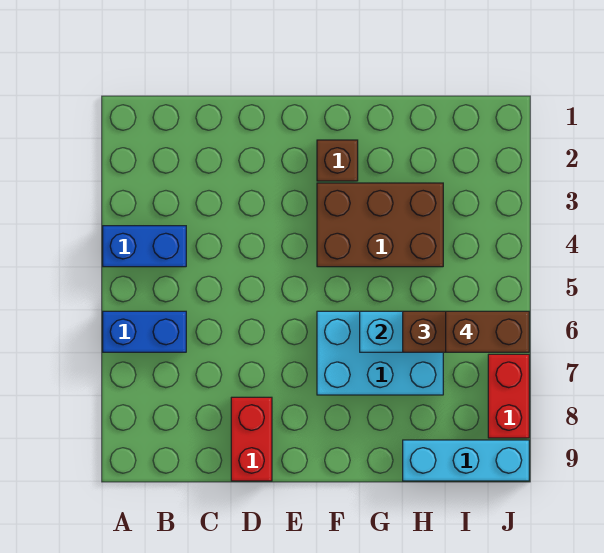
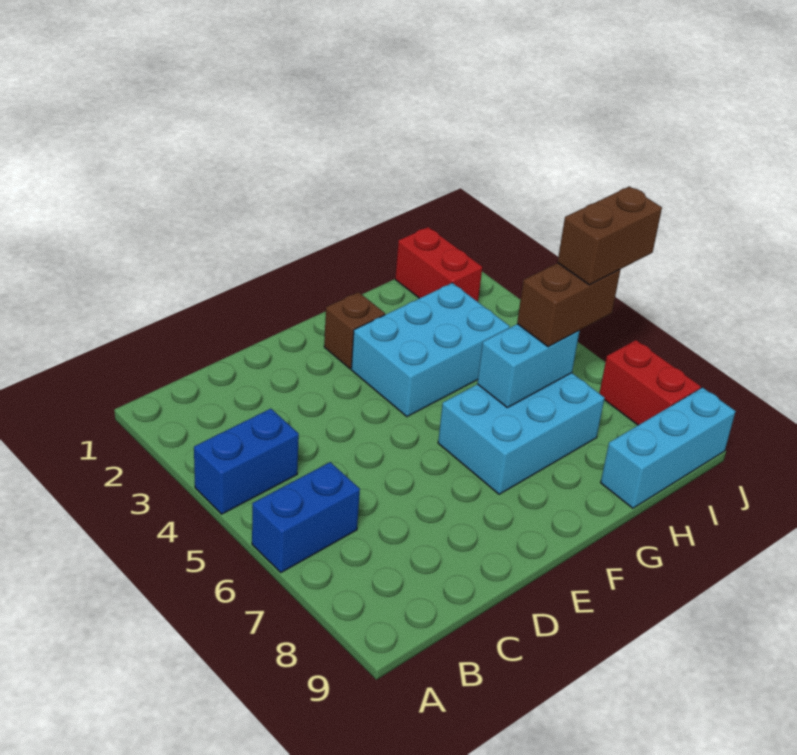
red 1x2 brick [231,397,272,481] -> red 1x2 brick moved to [395,227,482,302]
brown 2x3 brick [317,183,443,267] -> cyan 2x3 brick [351,283,510,417]

